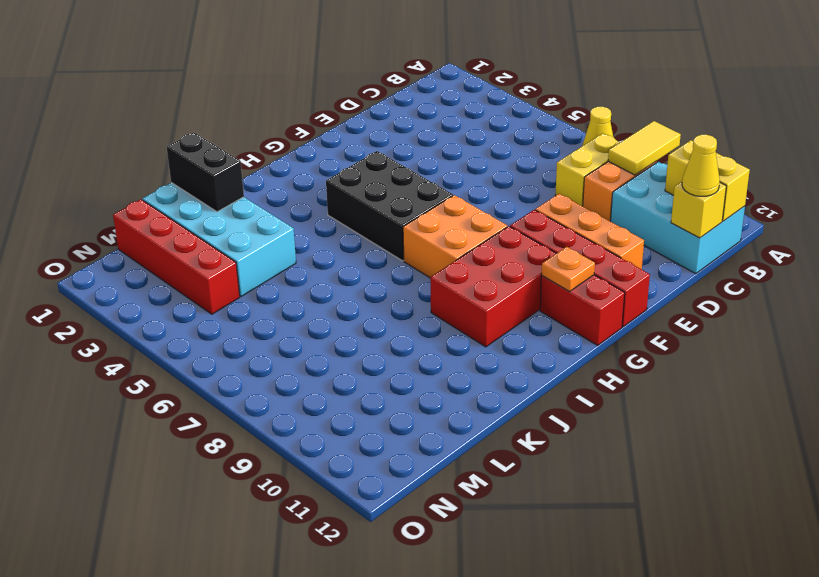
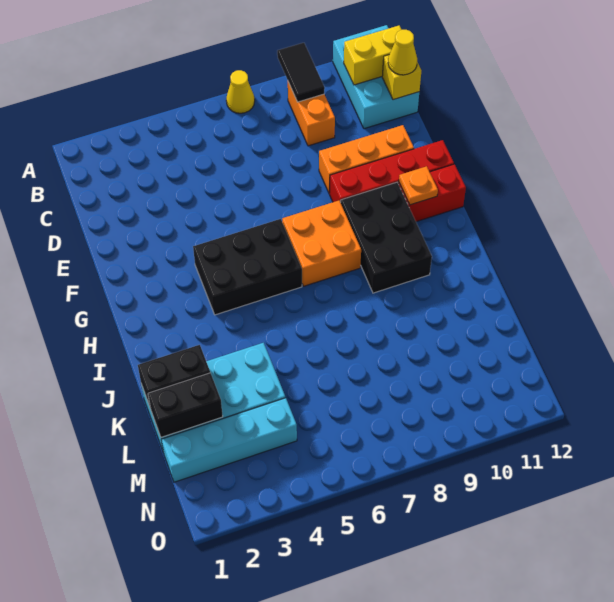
yellow 1x2 tile [608,121,681,175] -> black 1x2 tile [277,43,325,102]
yellow 1x2 brick [555,133,620,206] -> none
cyan 2x3 brick [611,162,745,274] -> cyan 2x3 brick turned to [333,25,419,129]
red 2x3 brick [430,226,556,347] -> black 2x3 brick [341,182,432,293]
none -> black 1x2 brick [148,373,223,437]
red 1x4 brick [113,199,240,314] -> cyan 1x4 brick [161,398,297,482]

